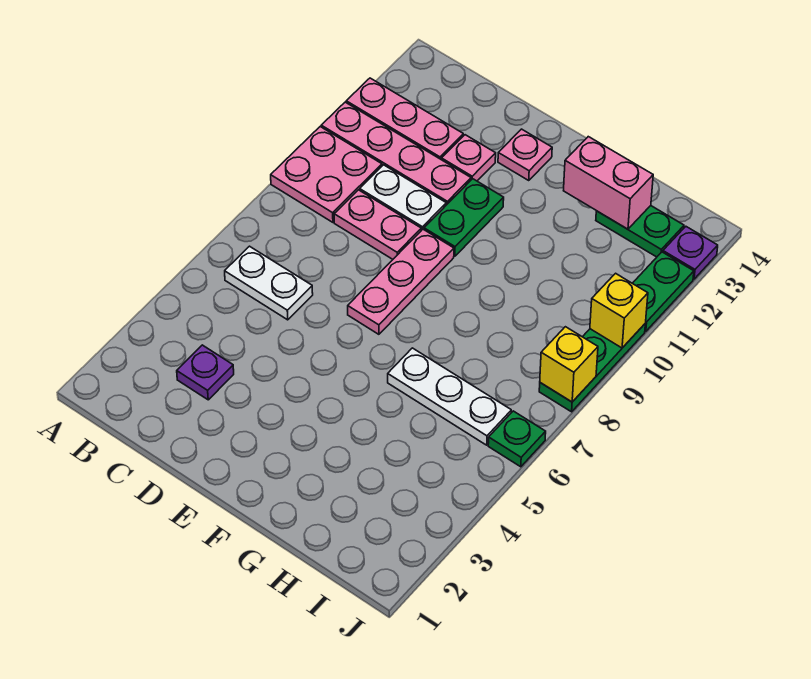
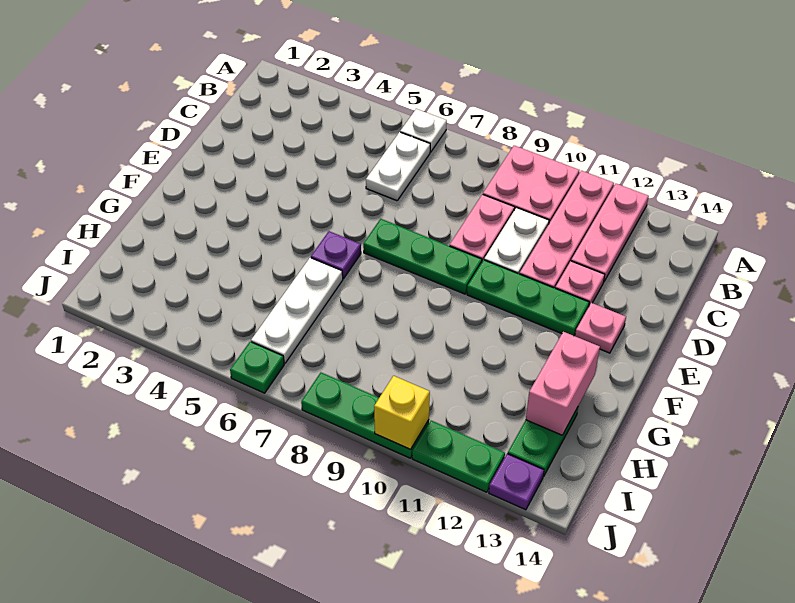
none -> white 1x1 plate [400,109,447,152]
purple 1x1 plate [177,345,234,400] -> purple 1x1 plate moved to [311,231,361,279]
pink 1x3 plate [348,229,454,334] -> green 1x3 plate [363,219,482,294]
green 1x2 plate [424,179,504,256] -> green 1x3 plate [467,260,589,336]
yellow 1x1 brick [540,327,598,402] -> none

